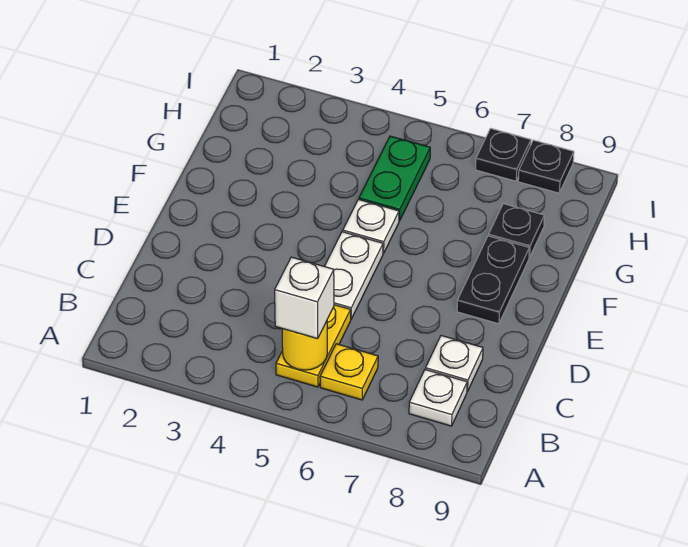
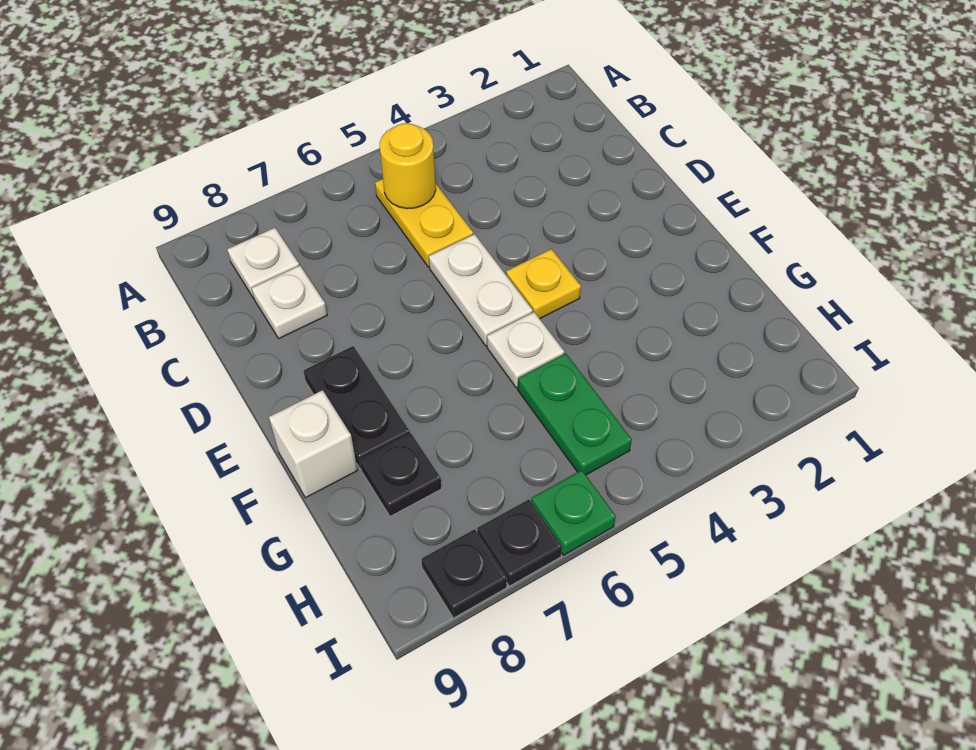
white 1x1 brick [275,257,334,339] -> white 1x1 brick moved to [269,390,358,498]
yellow 1x1 plate [320,344,378,400] -> yellow 1x1 plate moved to [506,249,581,319]
none -> green 1x1 plate [531,470,616,555]

